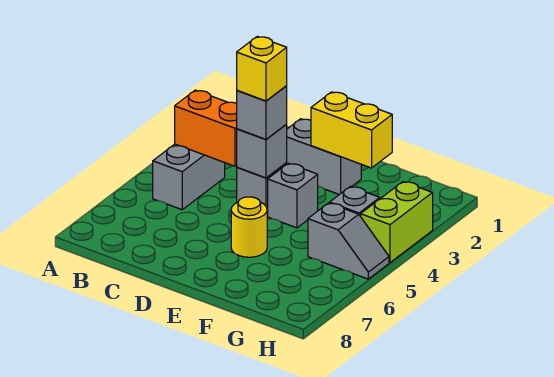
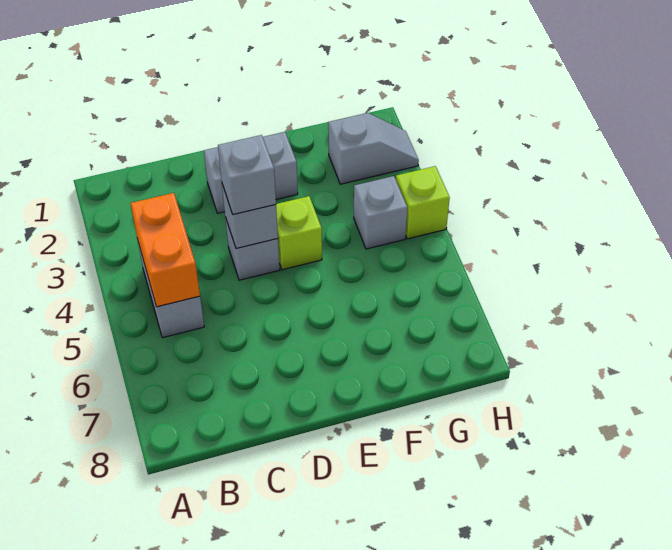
orange 1x2 brick [175,90,237,166] -> orange 1x2 brick turned to [130,193,200,307]
yellow 1x1 brick [237,36,287,101] -> none
yellow 1x2 brick [311,92,392,168] -> none
grey 1x1 brick [267,163,318,228] -> lime 1x1 brick [276,196,322,270]
yellow 1x1 round brick [231,197,267,257] -> none
grey 1x2 slope [308,203,389,279] -> grey 1x2 slope moved to [328,113,419,184]
lime 1x2 brick [361,182,433,263] -> lime 1x1 brick [396,166,450,239]

